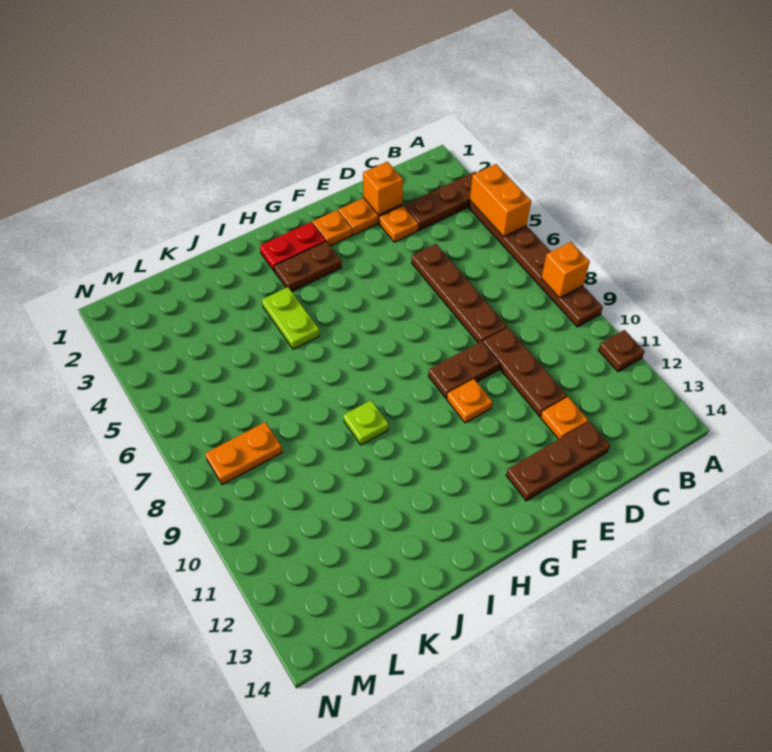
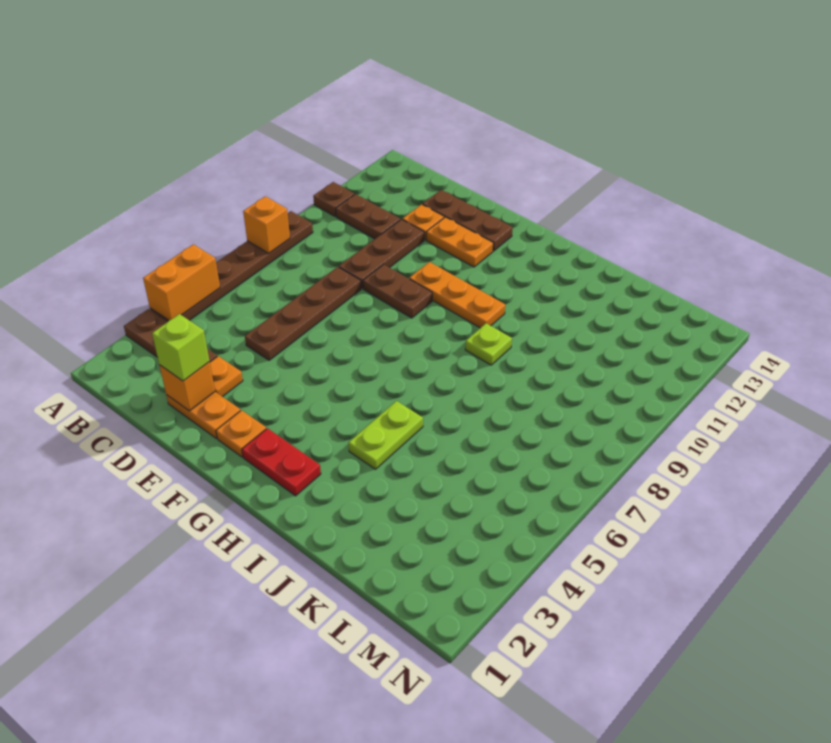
none -> lime 1x1 brick [152,314,210,381]
orange 1x1 plate [447,379,492,423] -> orange 1x3 plate [409,262,505,328]
brown 1x2 plate [274,241,342,291] -> brown 1x2 plate moved to [336,194,400,239]
orange 1x2 plate [205,422,282,485] -> orange 1x2 plate moved to [426,217,493,267]

